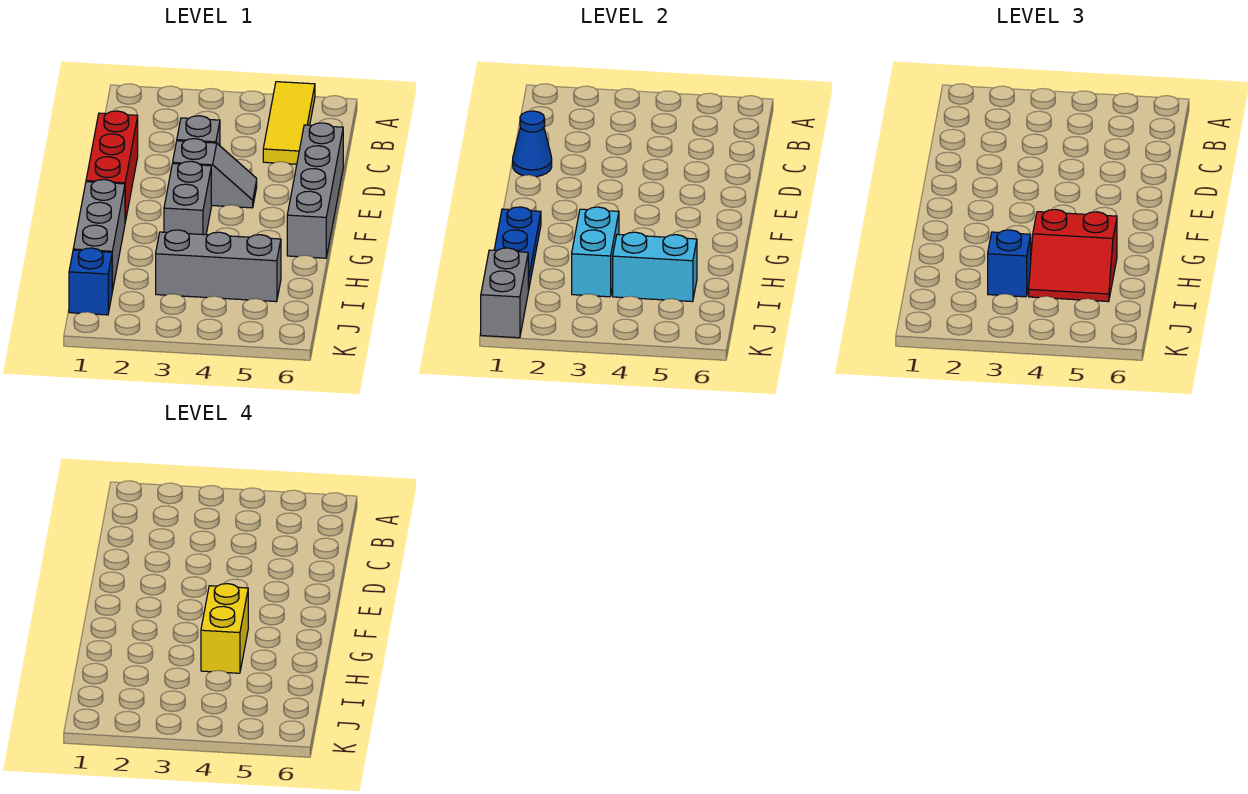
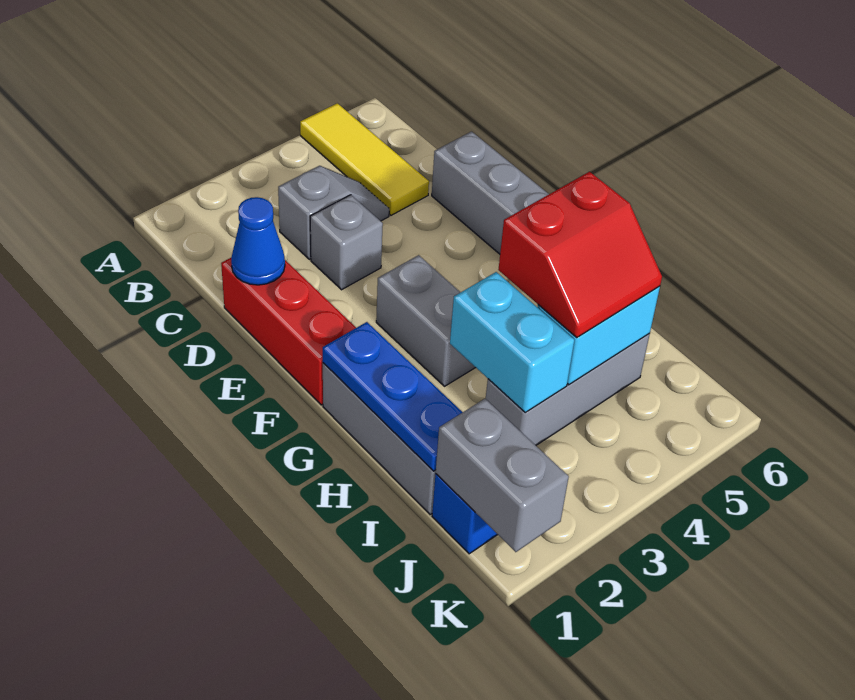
grey 1x2 slope [173,139,257,208] -> grey 1x2 slope moved to [278,166,389,259]
yellow 1x2 brick [201,584,248,673] -> none
blue 1x1 brick [988,230,1031,297] -> none

